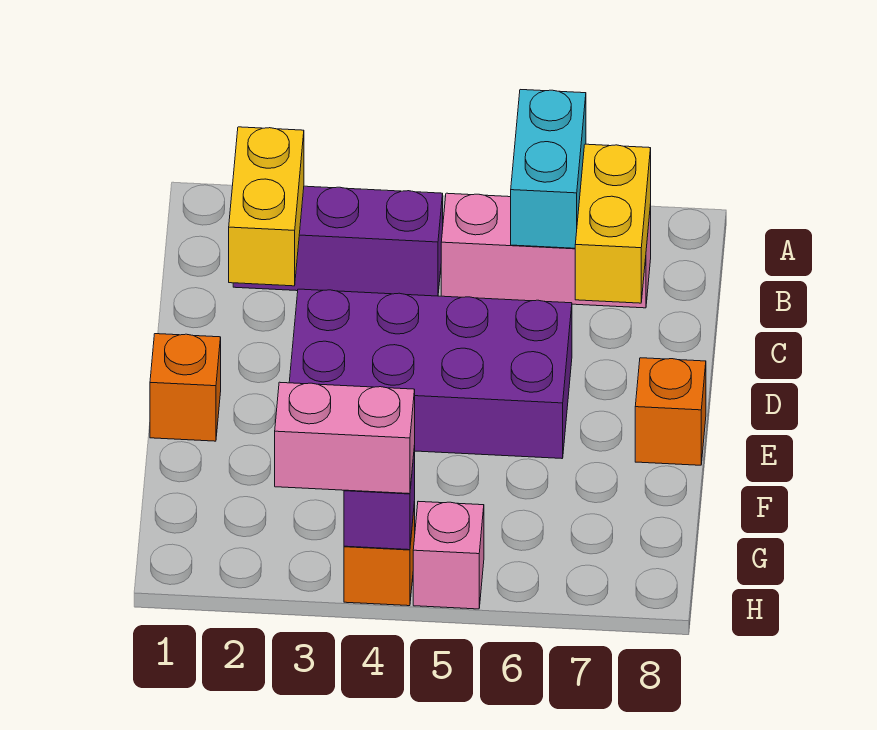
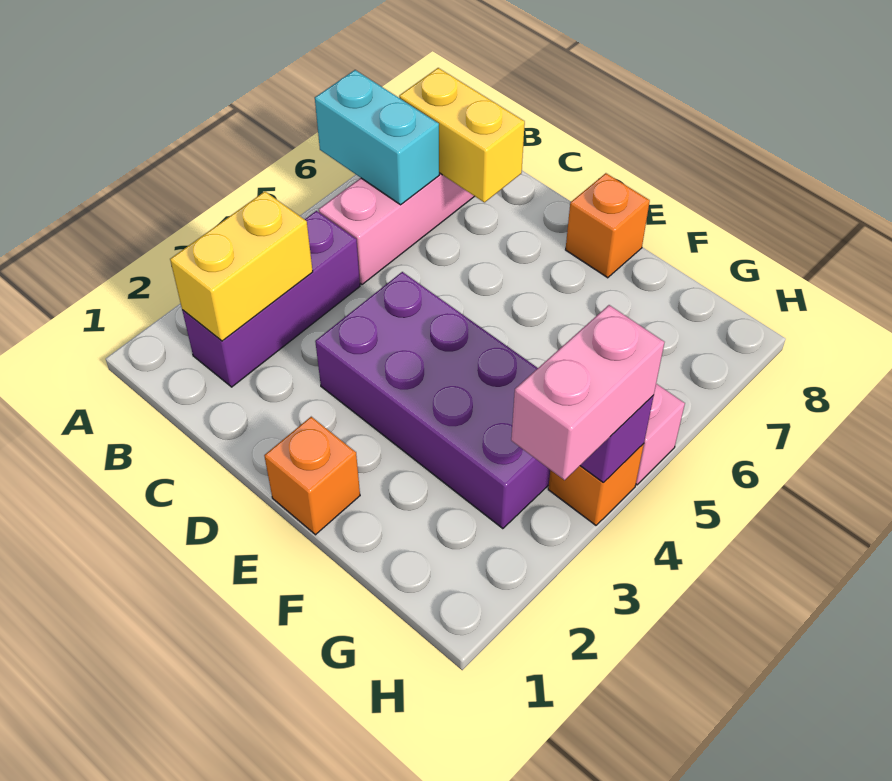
yellow 1x2 brick [229,127,304,286] -> yellow 1x2 brick turned to [170,192,313,341]
purple 2x4 brick [289,289,572,458] -> purple 2x4 brick turned to [315,272,550,529]

